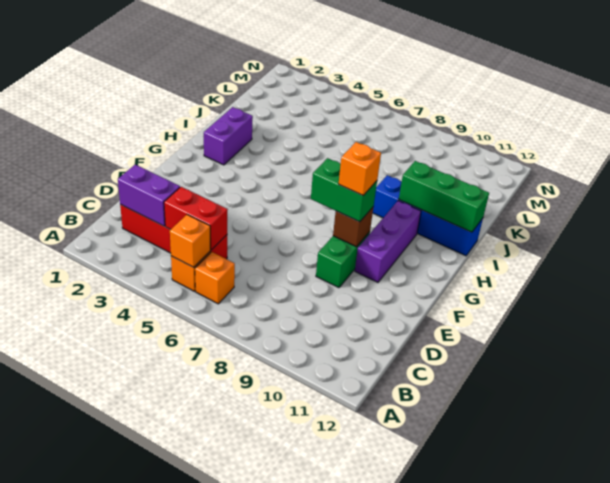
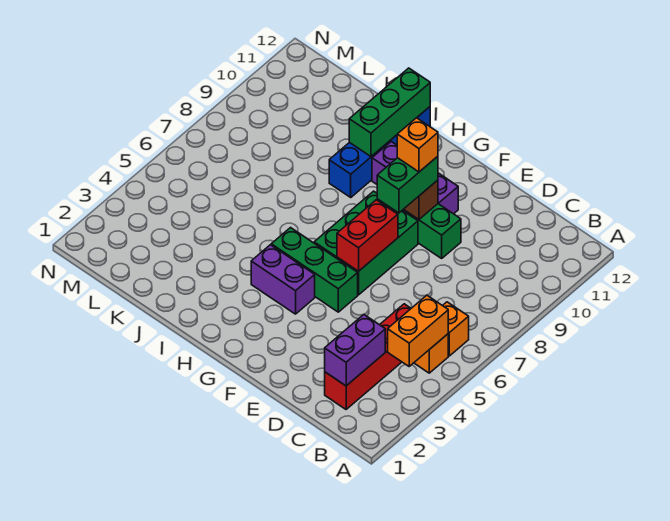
orange 1x1 brick [170,215,210,267] -> orange 1x2 brick [388,295,448,366]
red 1x2 brick [164,187,228,250] -> red 1x2 brick moved to [337,200,398,271]
none -> green 1x3 brick [271,228,358,312]
none -> green 2x3 brick [314,191,418,295]
purple 1x2 brick [204,107,253,165] -> purple 1x2 brick moved to [251,245,315,314]

